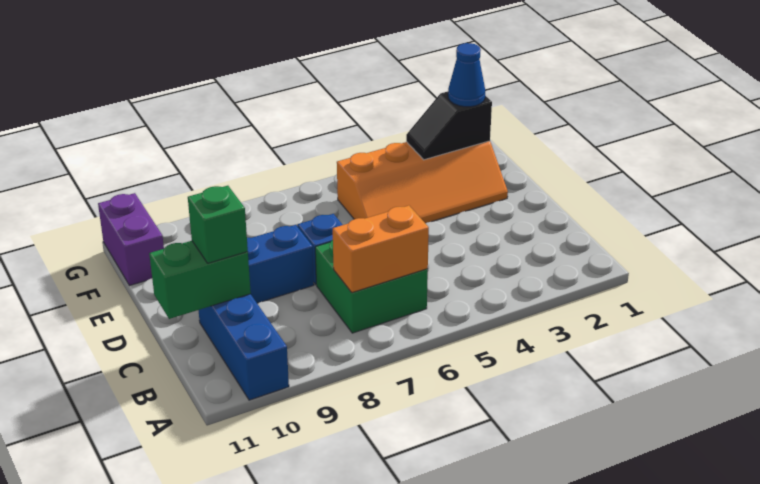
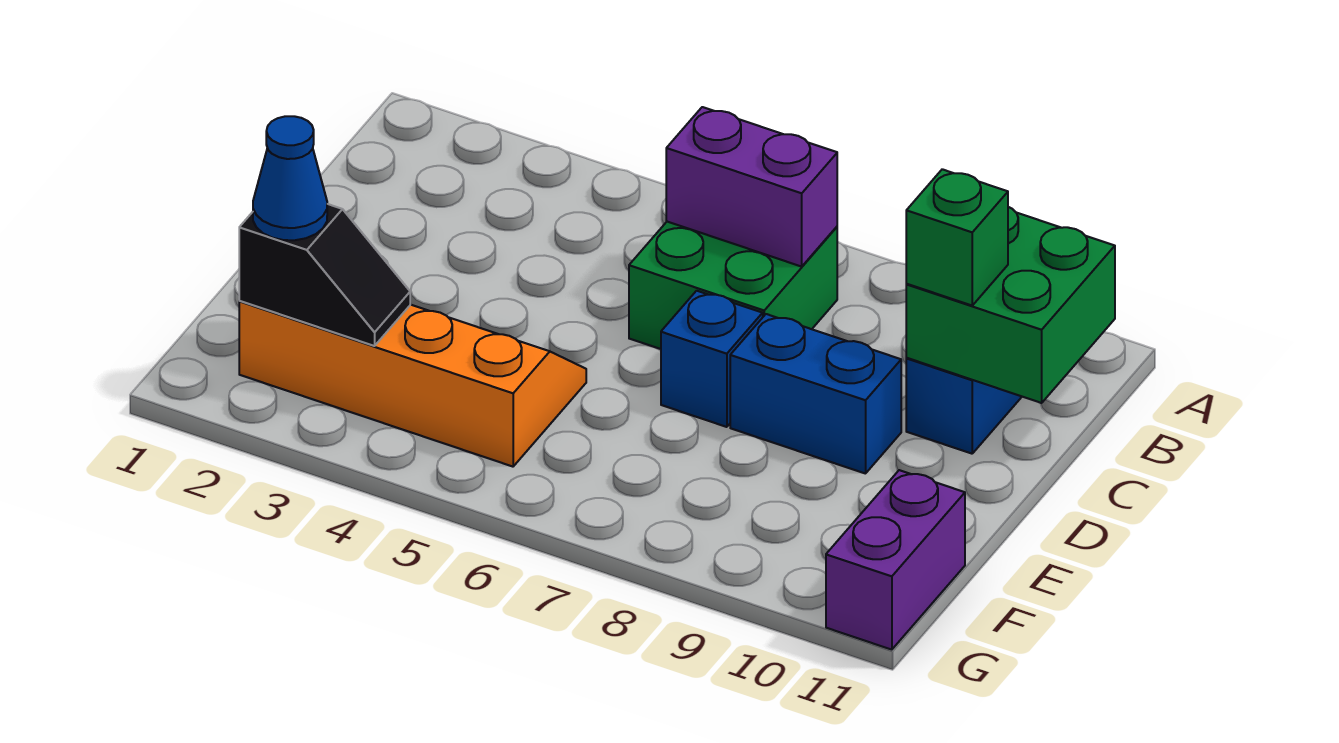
orange 1x2 brick [333,205,429,293] -> purple 1x2 brick [666,107,837,267]
green 1x2 brick [149,241,251,319] -> green 2x2 brick [906,207,1115,403]

